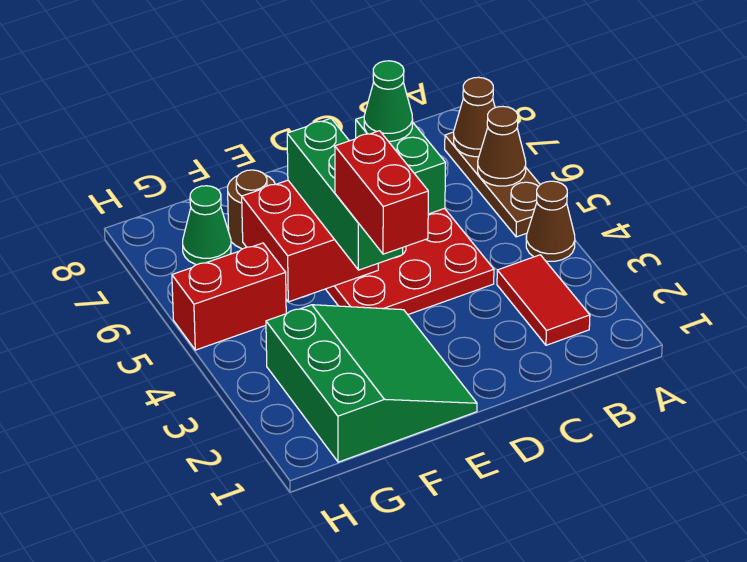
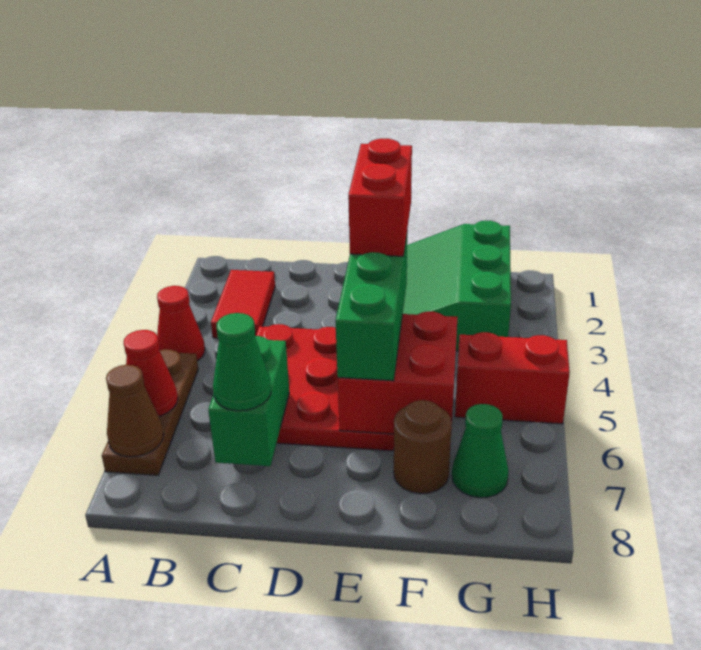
brown 1x1 cone [526,181,575,261] -> red 1x1 cone [157,286,205,361]
brown 1x1 cone [478,106,526,186] -> red 1x1 cone [124,330,178,416]

